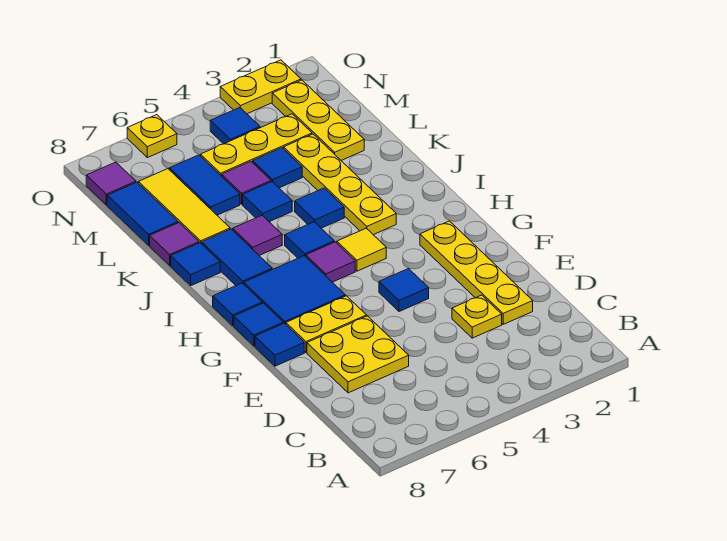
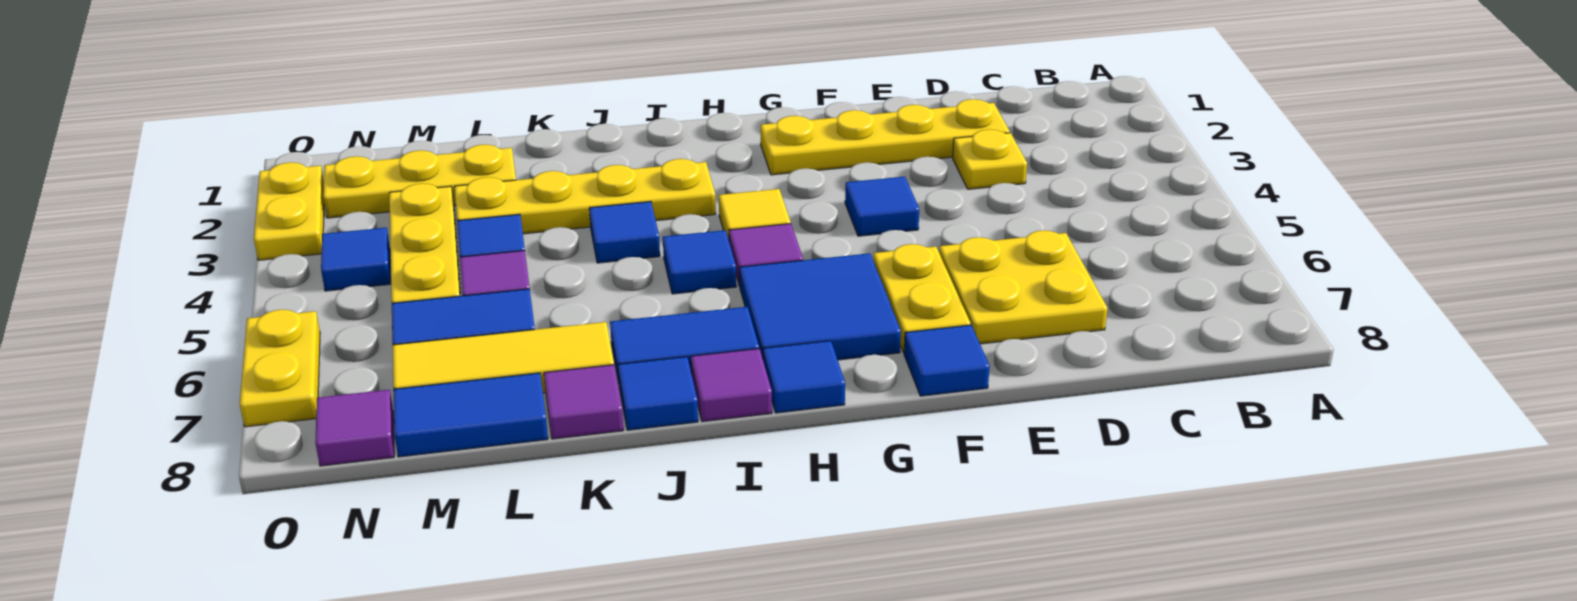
blue 1x1 tile [234,303,283,346] -> none
purple 1x1 tile [233,215,282,256] -> purple 1x1 tile moved to [691,349,772,422]
blue 1x1 tile [243,182,292,222] -> none
yellow 1x1 plate [127,115,177,158] -> yellow 1x2 plate [240,310,320,427]

